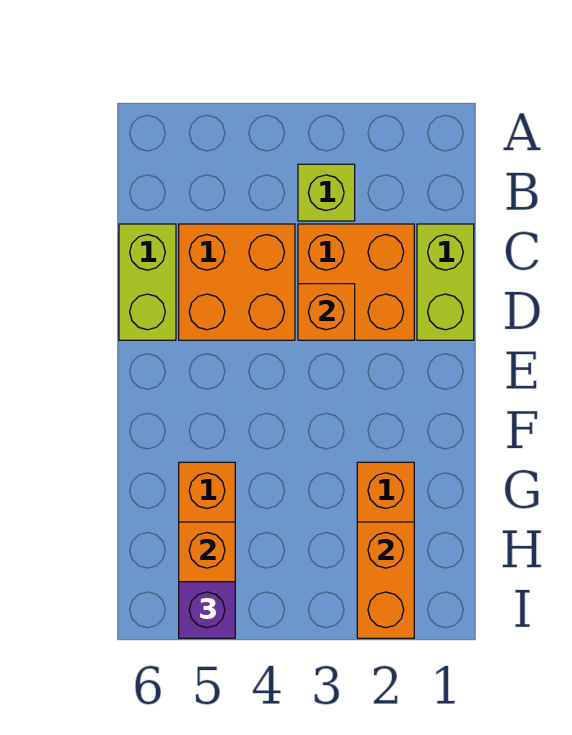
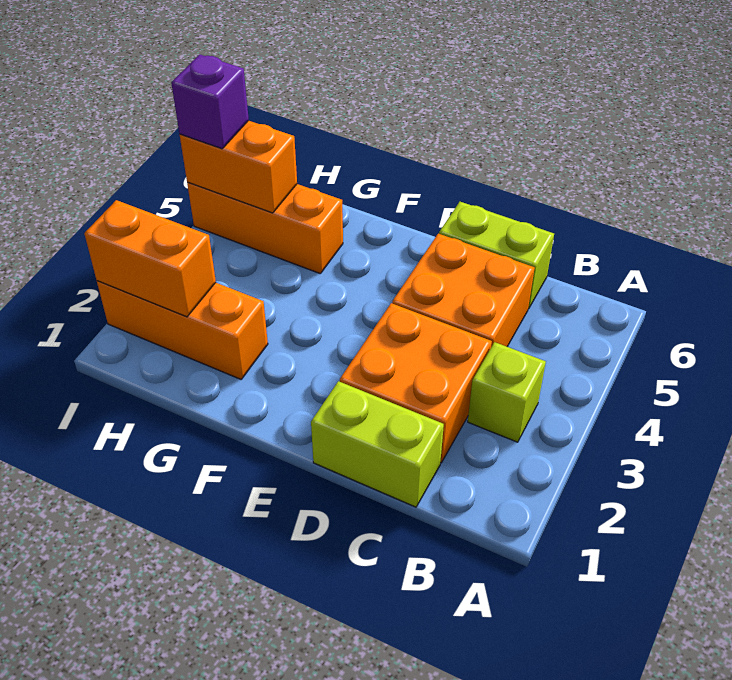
orange 1x1 brick [298,284,355,340] -> none

